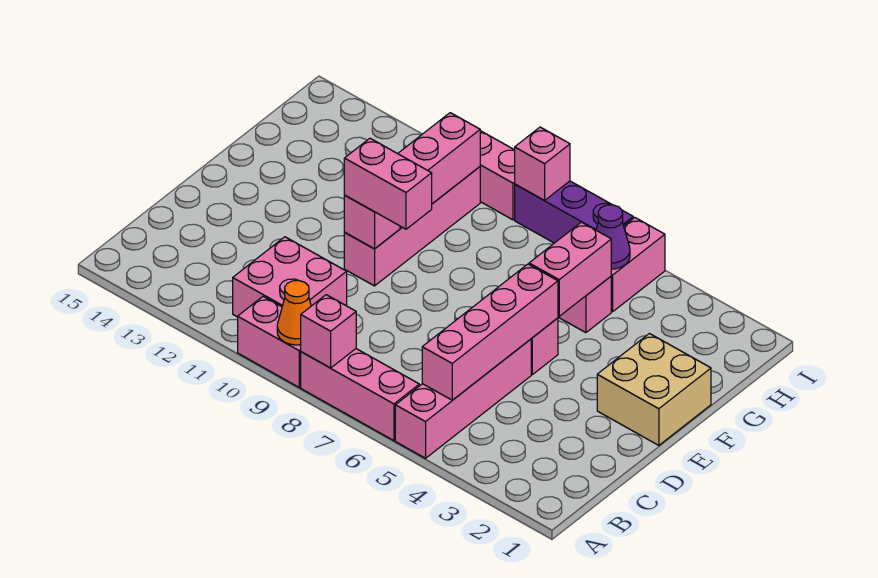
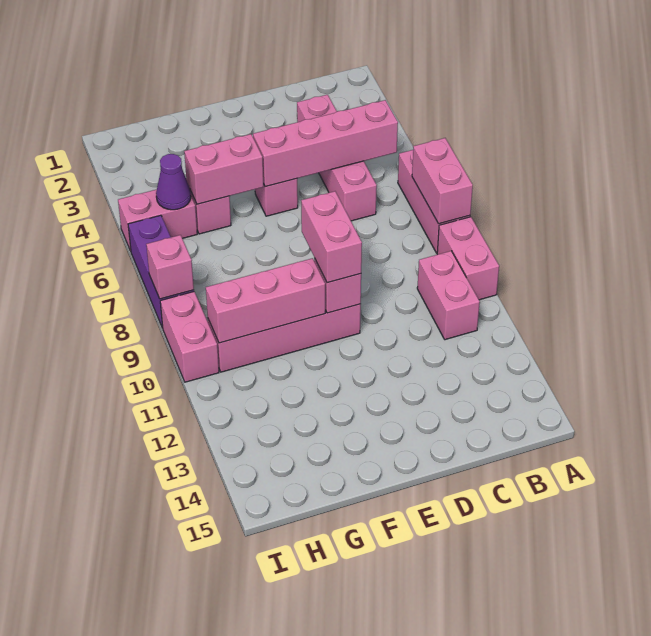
pink 1x4 brick [395,339,531,458] -> pink 1x4 brick turned to [297,95,377,221]
pink 1x1 brick [301,295,356,368] -> pink 1x2 brick [412,138,473,224]
orange 1x1 cone [277,281,311,345] -> none
pink 2x2 brick [233,237,347,317] -> pink 1x2 brick [417,251,480,340]
tan 2x2 brick [597,334,711,445] -> none

